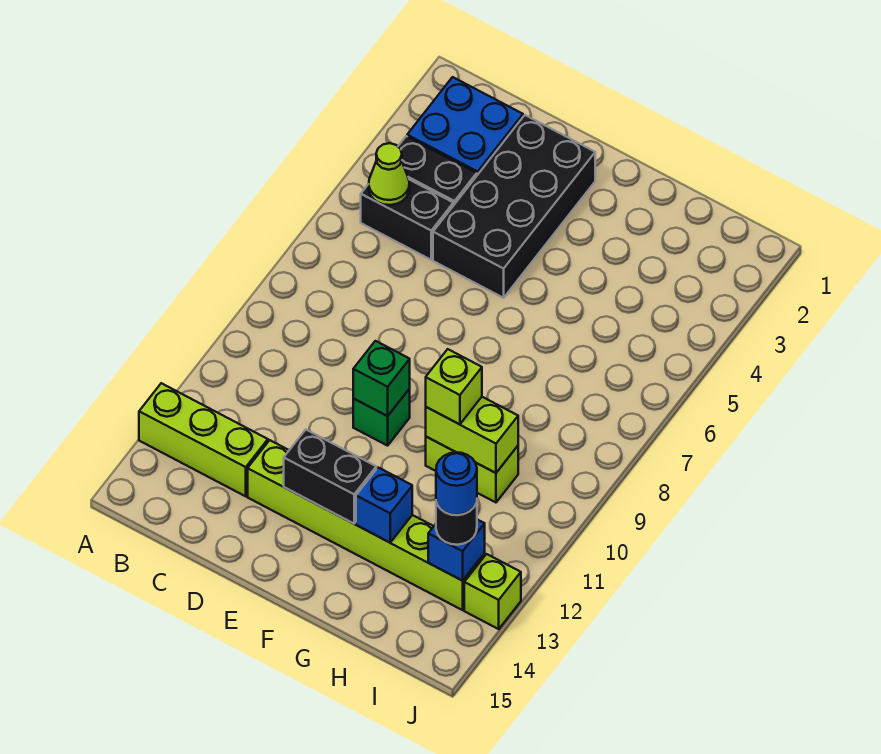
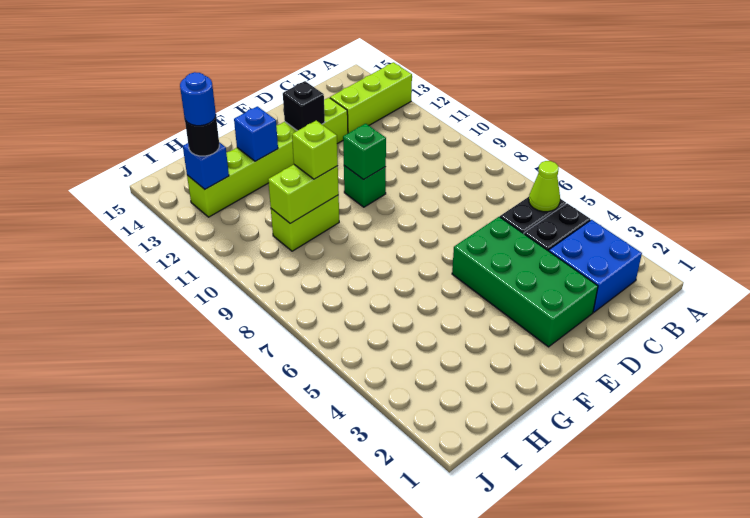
black 2x4 brick [433,115,595,298] -> green 2x4 brick [452,217,598,347]
black 1x2 brick [284,430,376,524] -> black 1x1 brick [283,81,325,131]
lime 1x1 brick [464,554,521,629] -> none

